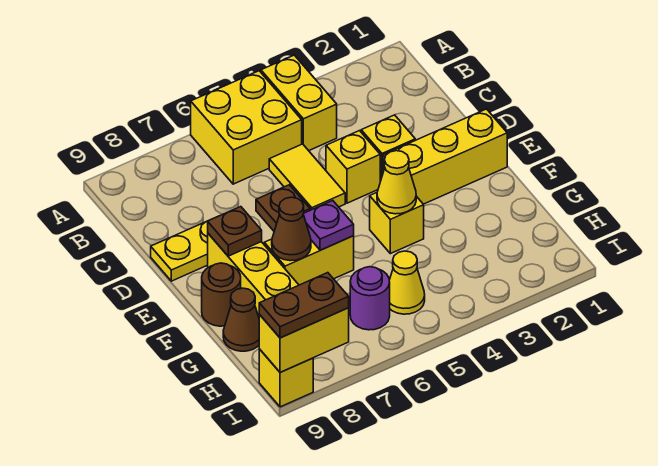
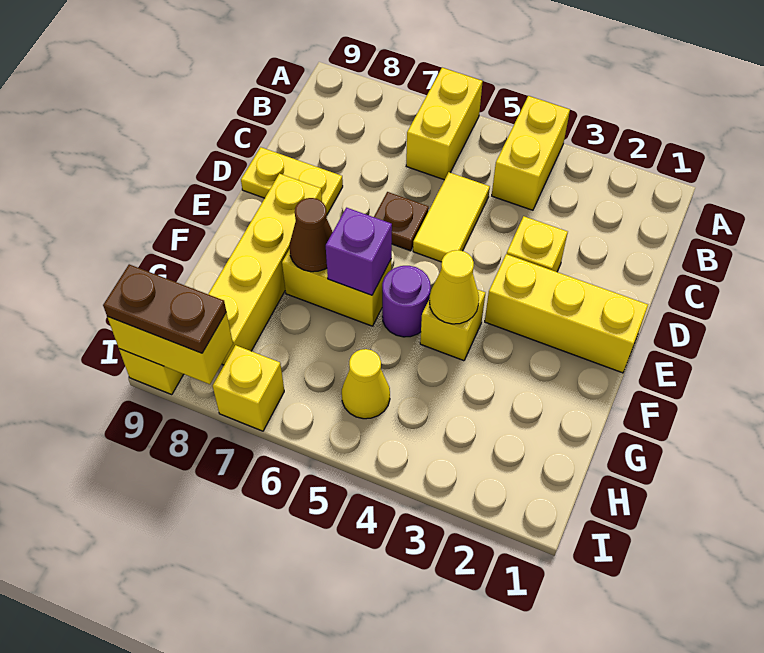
yellow 2x2 brick [191,71,302,184] -> yellow 1x2 brick [406,68,483,180]
yellow 1x1 brick [326,131,380,203] -> yellow 1x1 brick moved to [213,345,284,431]
brown 1x1 plate [208,207,262,256] -> none
purple 1x1 plate [303,201,354,250] -> purple 1x1 brick [326,208,392,295]
brown 1x1 round brick [202,263,241,326] -> none
brown 1x1 cone [223,288,259,351] -> none
purple 1x1 round brick [350,267,390,330] -> purple 1x1 round brick moved to [382,266,431,337]

